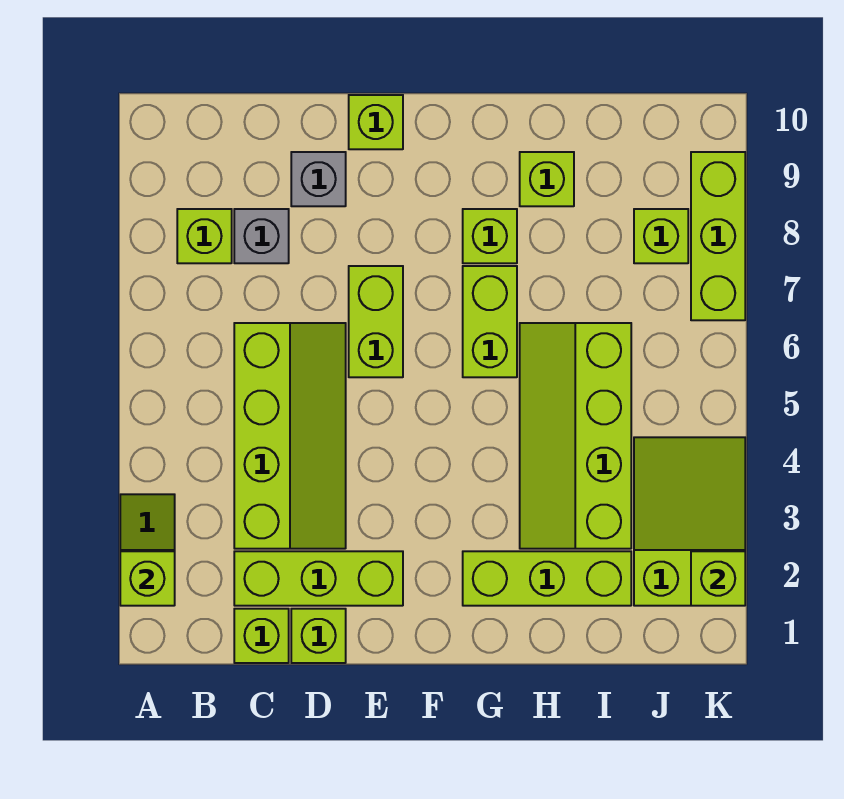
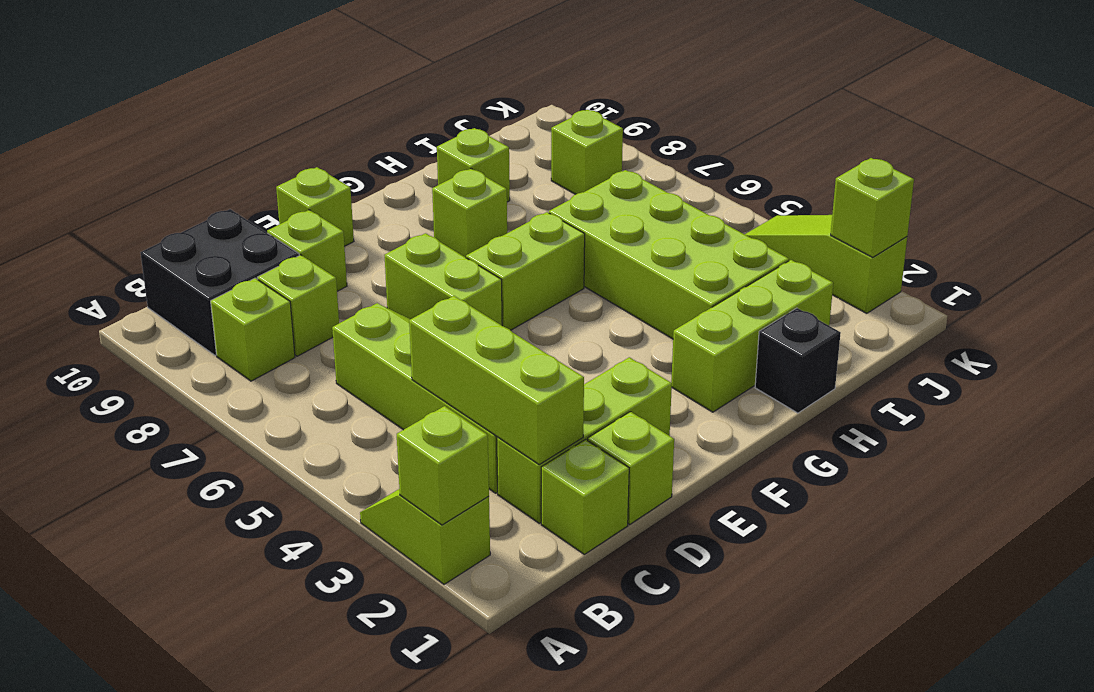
none -> black 2x2 brick [140,209,299,355]
grey 1x1 brick [234,209,289,263] -> lime 1x1 brick [257,255,339,356]
grey 1x1 brick [291,152,346,206] -> lime 1x1 brick [267,210,347,291]
lime 1x2 brick [463,266,517,377] -> lime 1x2 brick turned to [466,212,585,330]
none -> black 1x1 brick [755,308,841,413]
lime 2x4 slope [520,323,631,549] -> lime 2x4 brick [549,170,789,339]
lime 2x3 slope [634,437,745,606] -> lime 1x3 slope [745,215,907,313]
lime 1x3 brick [691,152,745,320] -> lime 1x3 brick moved to [409,296,584,464]

